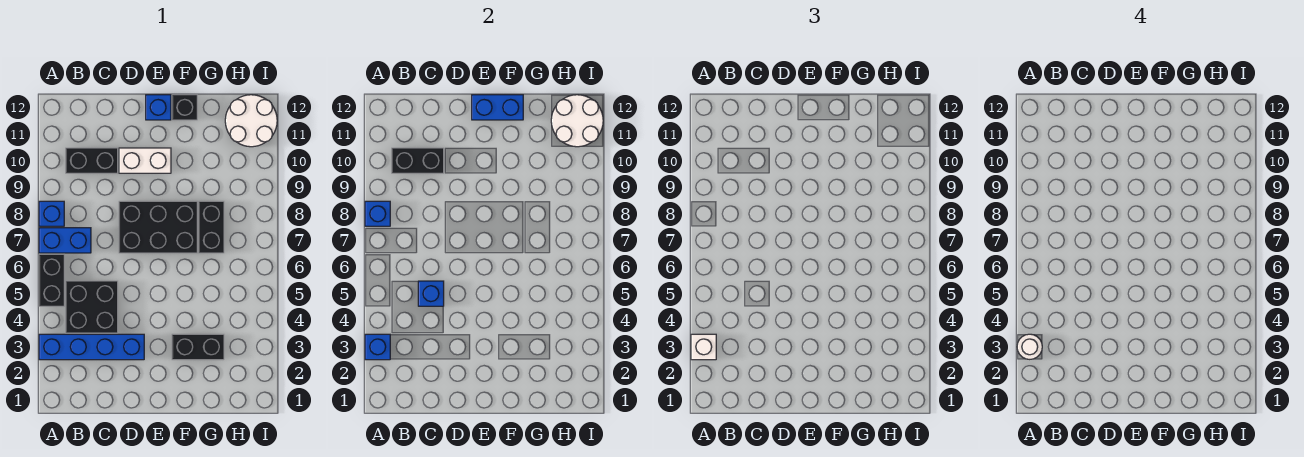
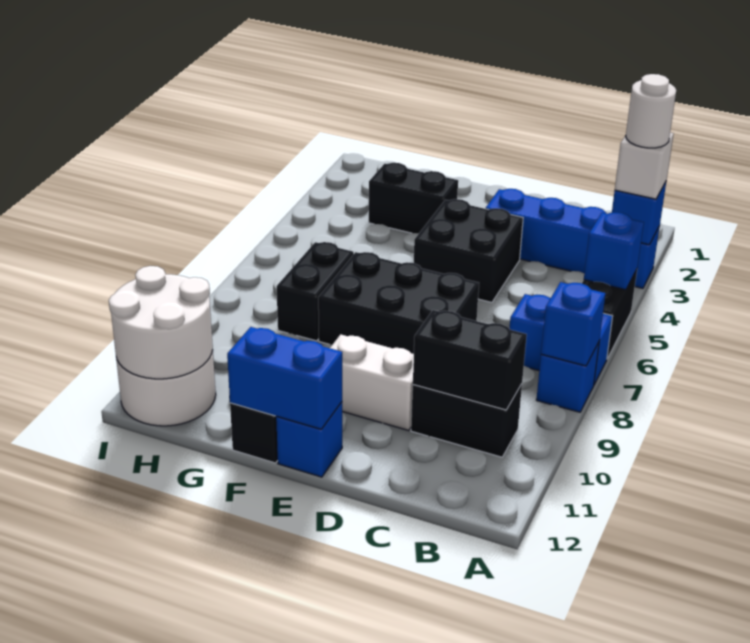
black 2x2 brick [66,281,118,333] -> black 2x2 brick moved to [414,199,523,302]
blue 1x1 brick [418,281,444,306] -> blue 1x1 brick moved to [584,212,644,290]

